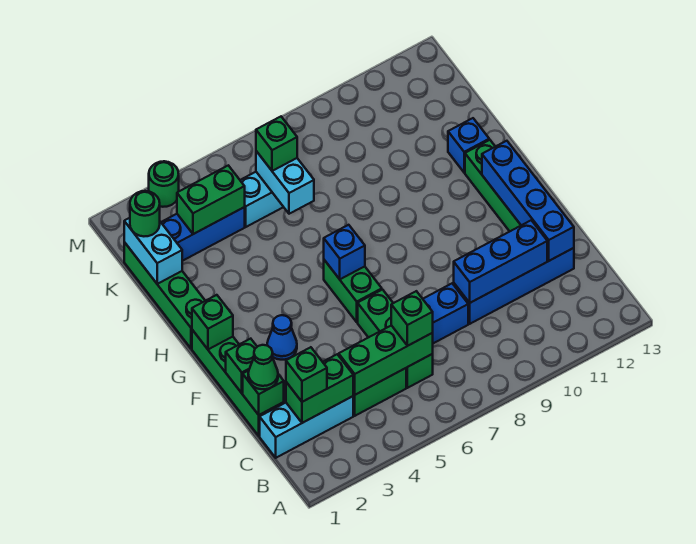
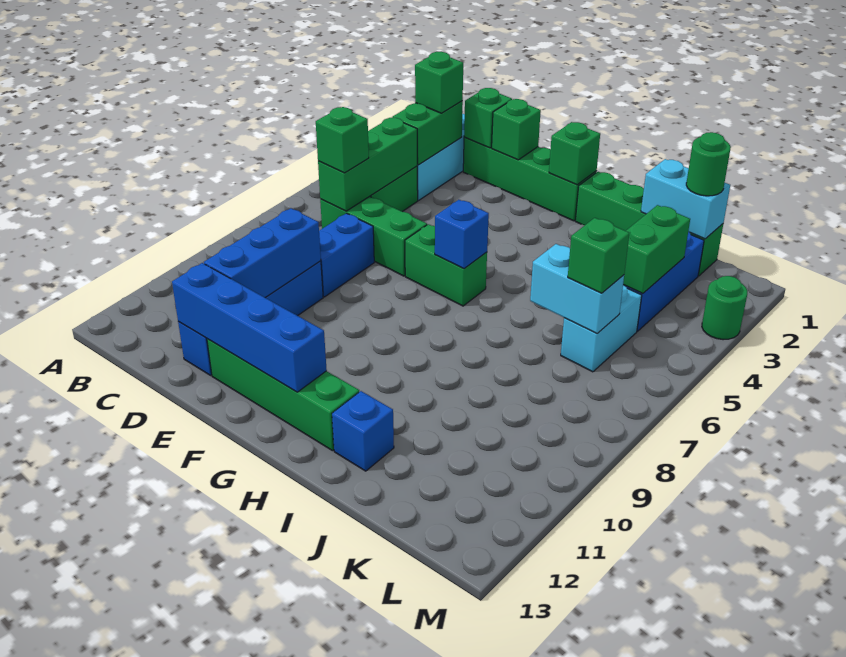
green 1x1 cone [248,345,278,389] -> none
blue 1x1 cone [267,315,297,360] -> none

